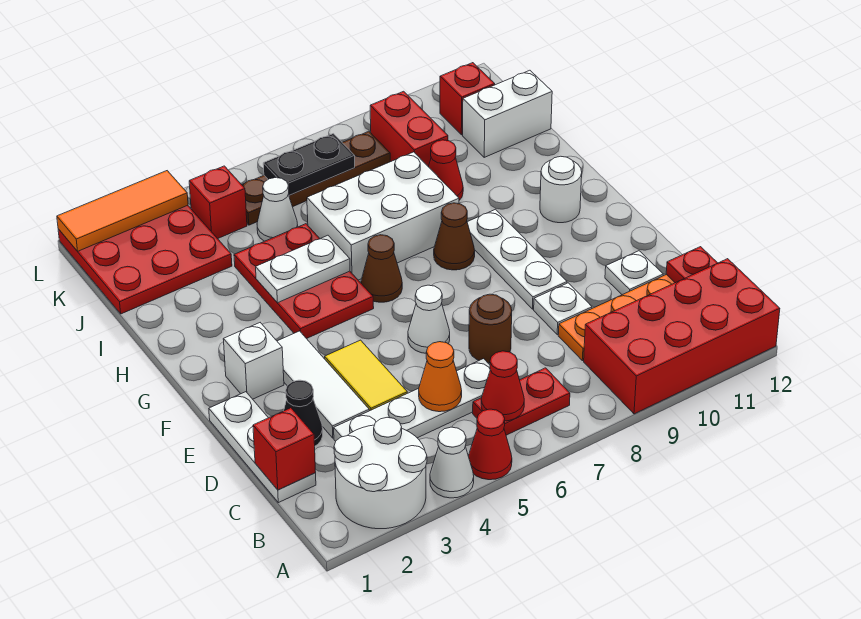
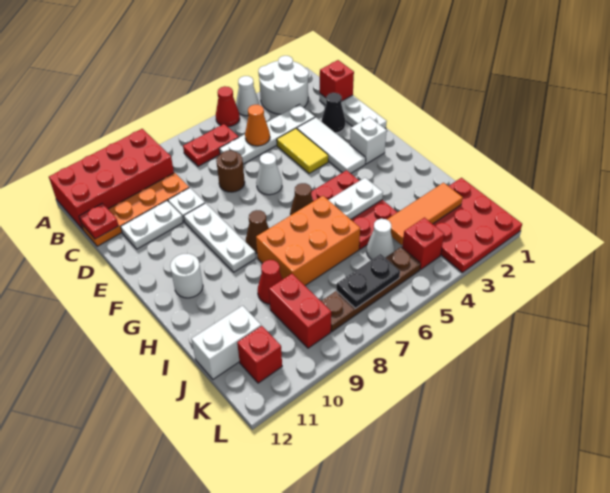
red 1x1 cone [481,351,524,421] -> none
white 1x1 plate [605,251,663,295] -> white 1x2 plate [121,201,183,249]
white 2x3 brick [307,152,459,280] -> orange 2x3 brick [256,196,360,285]
orange 1x3 tile [57,171,188,251] -> orange 1x3 tile moved to [387,183,463,245]

